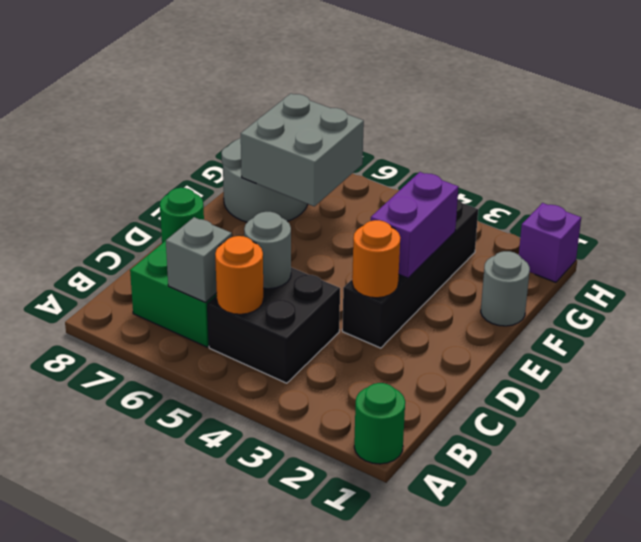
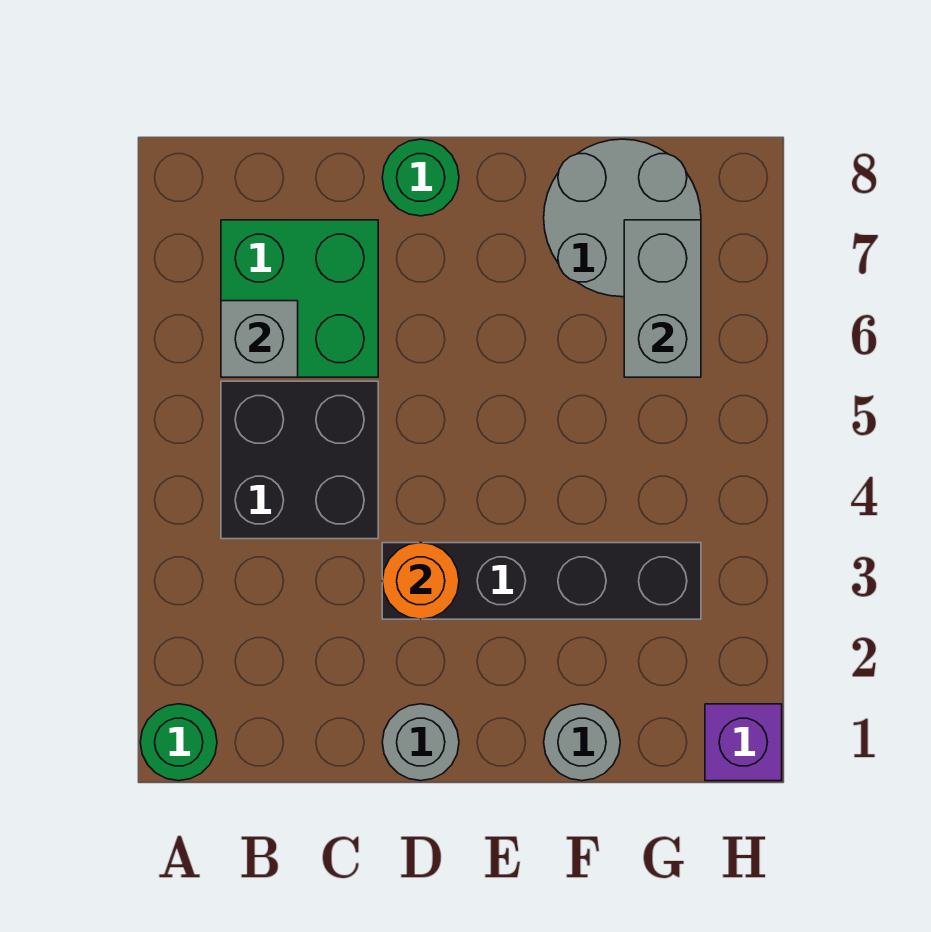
orange 1x1 round brick [215,236,263,314] -> none
grey 1x1 round brick [244,212,291,289] -> grey 1x1 round brick moved to [382,704,459,781]
purple 1x2 brick [371,172,458,278] -> none
grey 2x2 brick [241,94,364,206] -> grey 1x2 brick [624,220,701,377]

